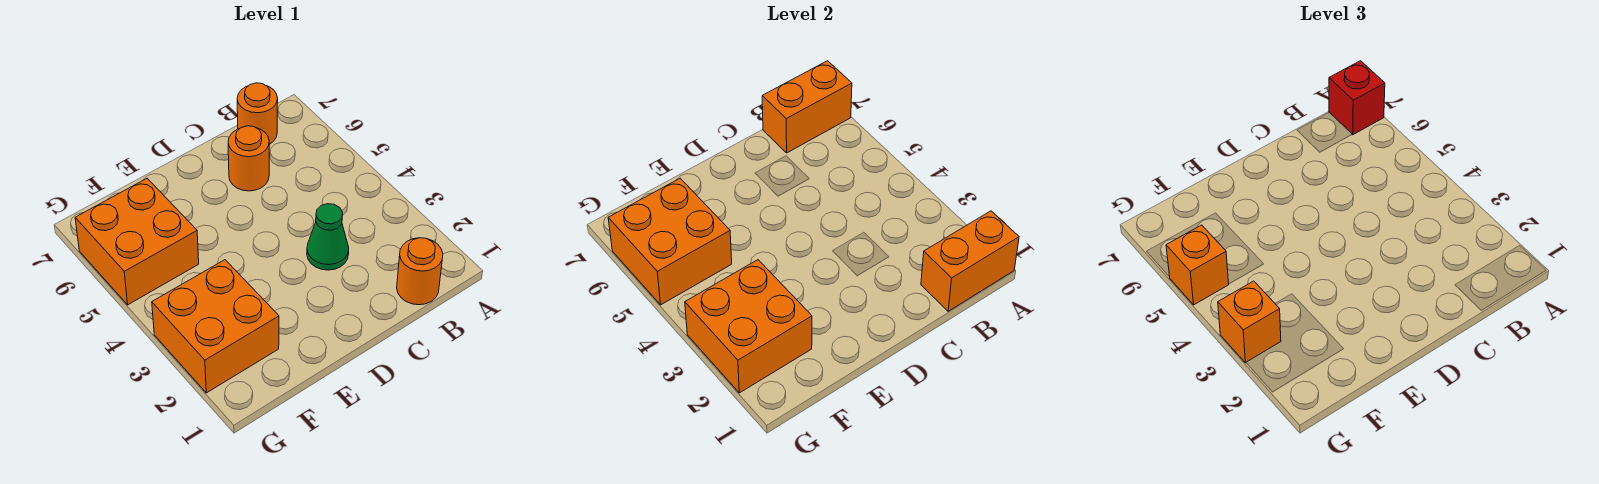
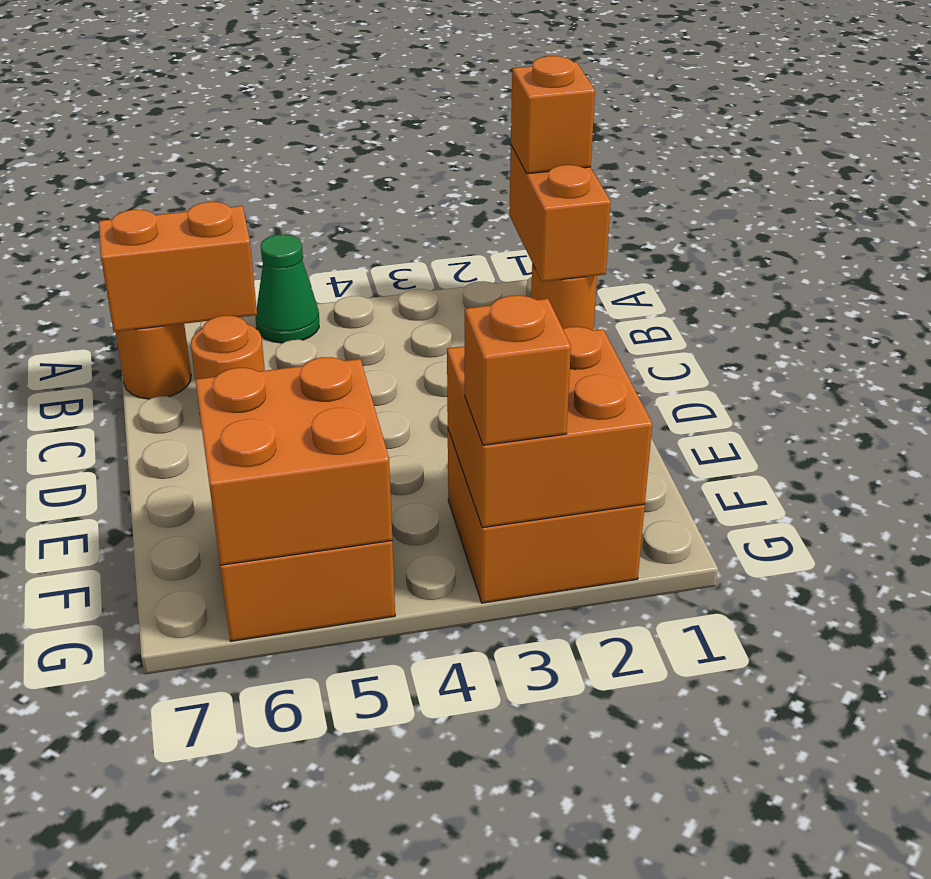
orange 1x2 brick [762,61,852,153] -> orange 1x2 brick turned to [99,202,257,332]
red 1x1 brick [1329,61,1385,135] -> none
green 1x1 cone [307,204,349,270] -> green 1x1 cone moved to [255,234,319,343]
orange 1x1 brick [1166,225,1229,305] -> orange 1x1 brick moved to [511,56,595,174]

